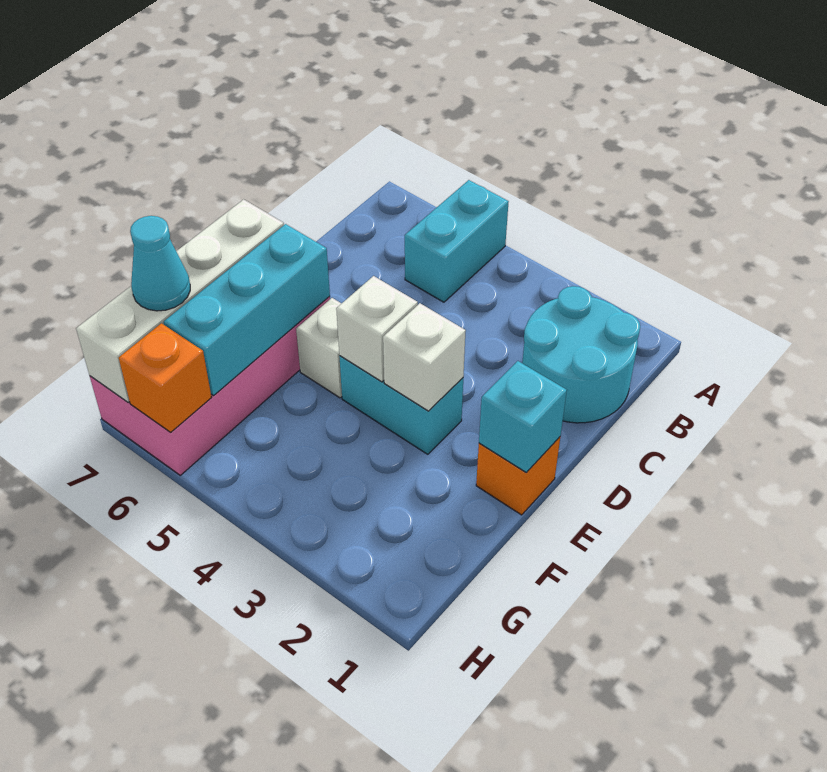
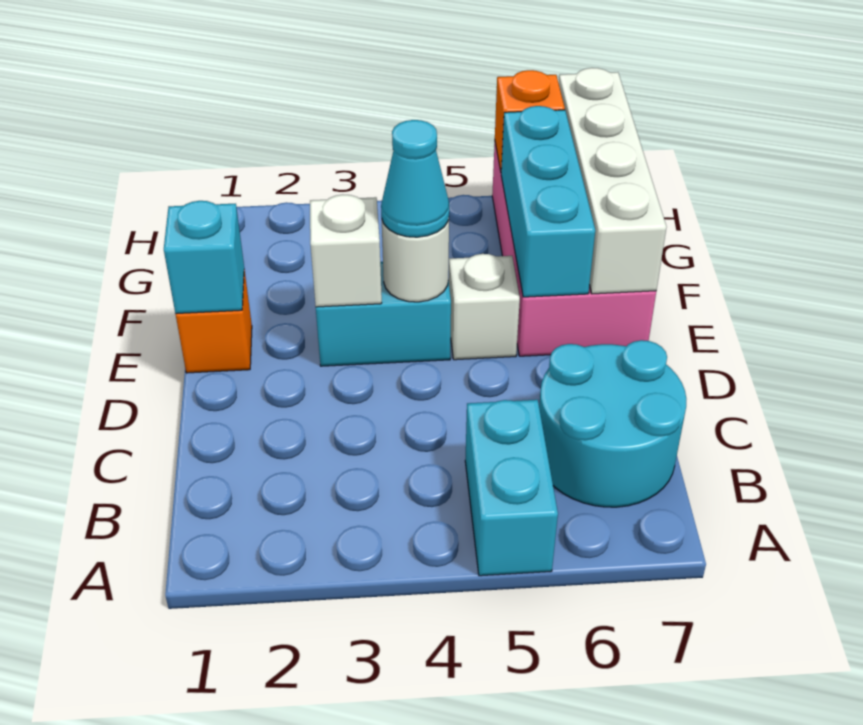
cyan 2x2 round brick [522,286,640,423] -> cyan 2x2 round brick moved to [539,340,686,507]
white 1x1 brick [336,276,418,382] -> white 1x1 round brick [382,220,449,302]
cyan 1x1 cone [130,216,190,311] -> cyan 1x1 cone moved to [381,120,449,237]

